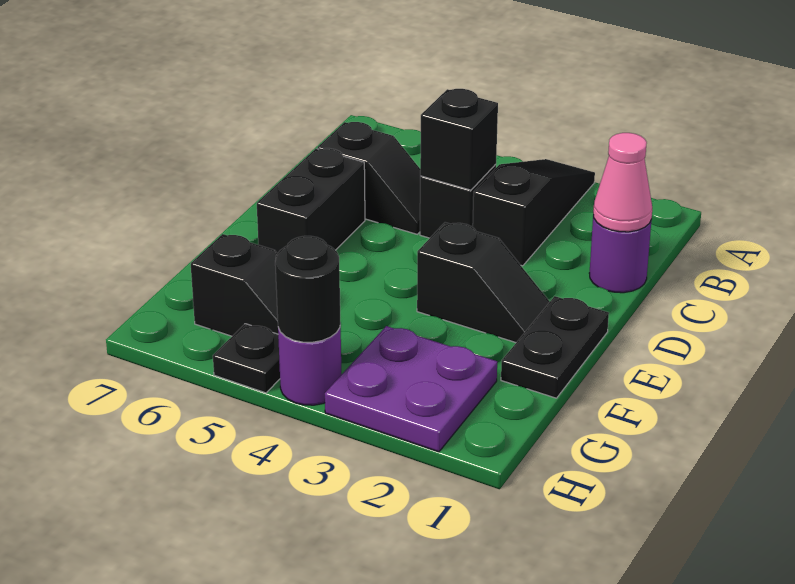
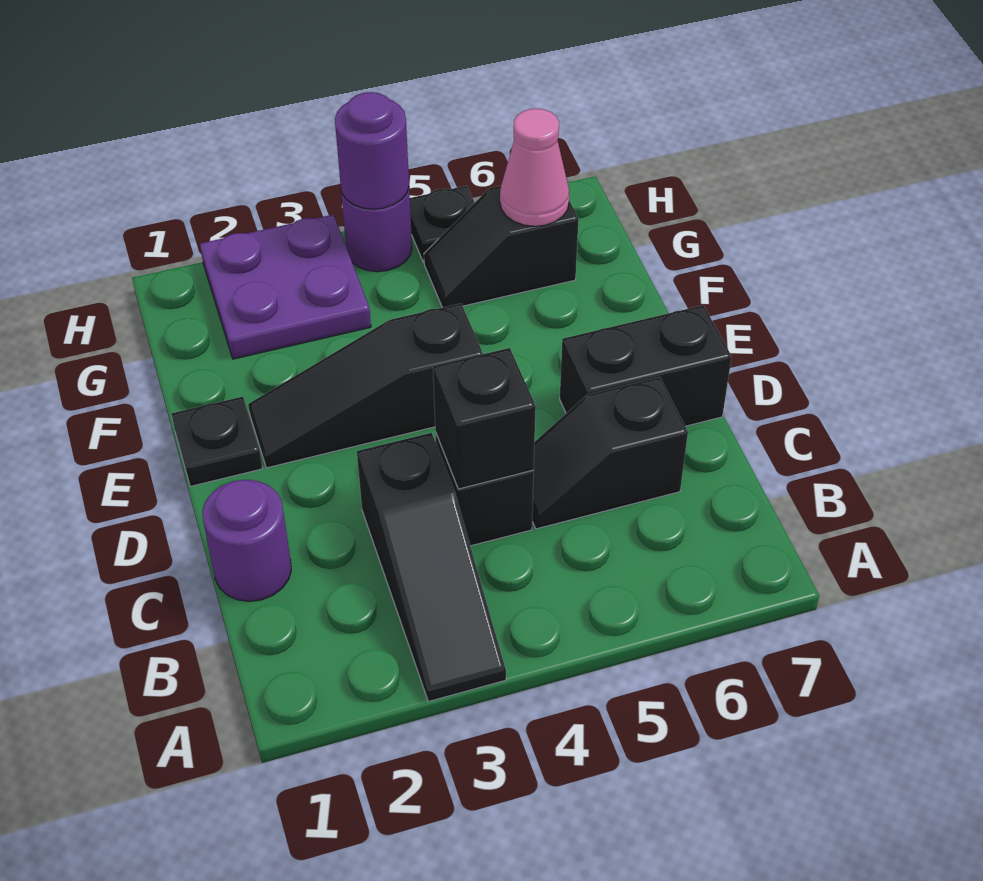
pink 1x1 cone [593,133,652,232] -> pink 1x1 cone moved to [500,109,569,226]
black 1x2 brick [257,148,365,254] -> black 1x2 brick turned to [560,305,732,426]
black 1x2 plate [501,296,609,398] -> black 1x1 plate [171,397,263,487]
black 1x2 slope [417,222,550,342] -> black 1x3 slope [248,303,483,468]
black 1x1 round brick [275,236,340,342] -> purple 1x1 round brick [335,92,409,209]

